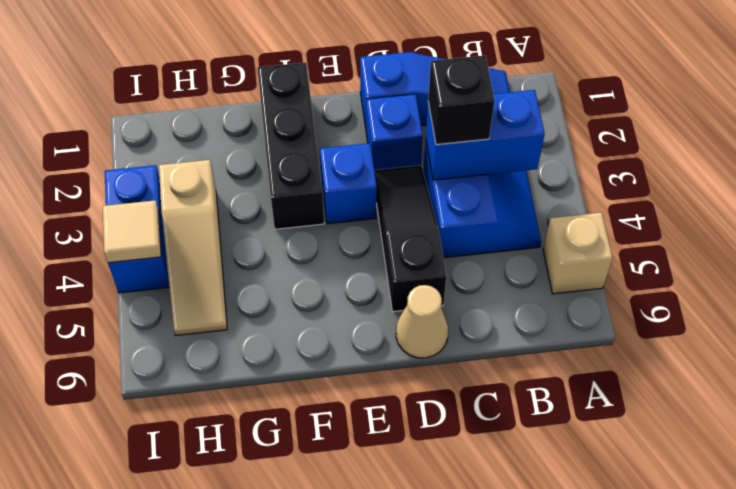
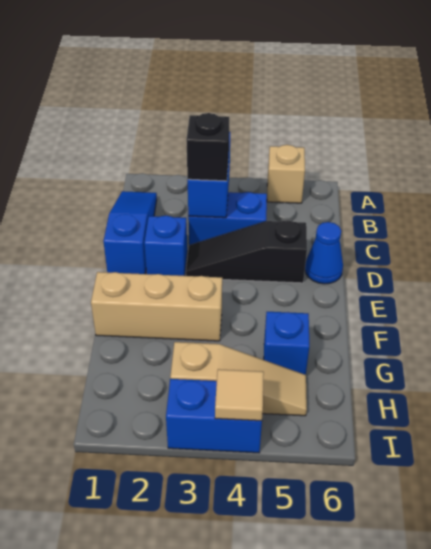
tan 1x1 cone [396,285,448,358] -> blue 1x1 cone [305,222,343,284]
blue 1x1 brick [320,143,377,224] -> blue 1x1 brick moved to [264,312,309,375]
black 1x3 brick [258,62,324,229] -> tan 1x3 brick [91,272,222,341]

